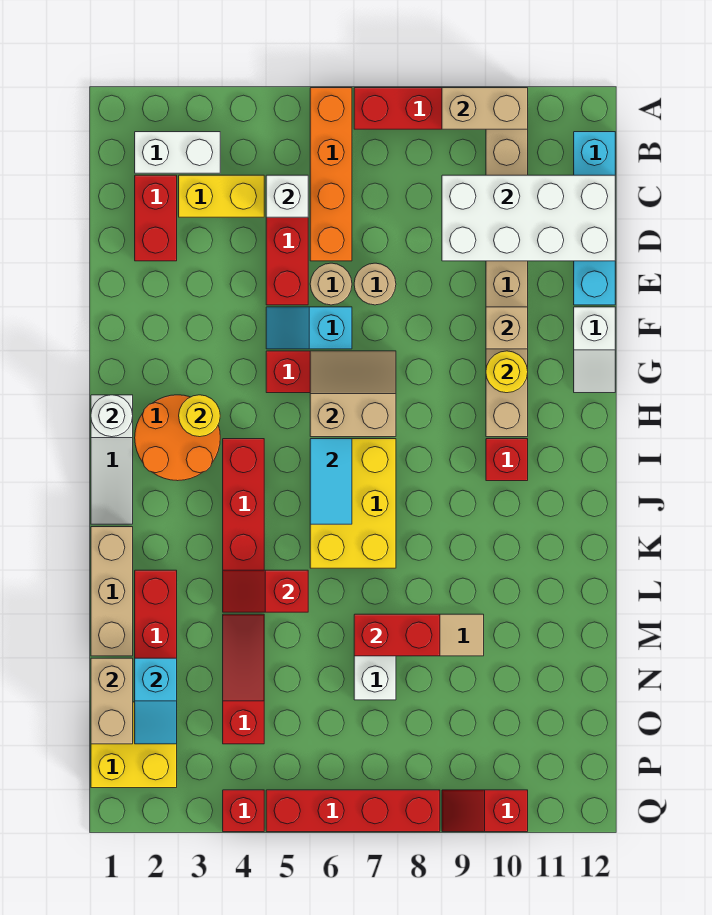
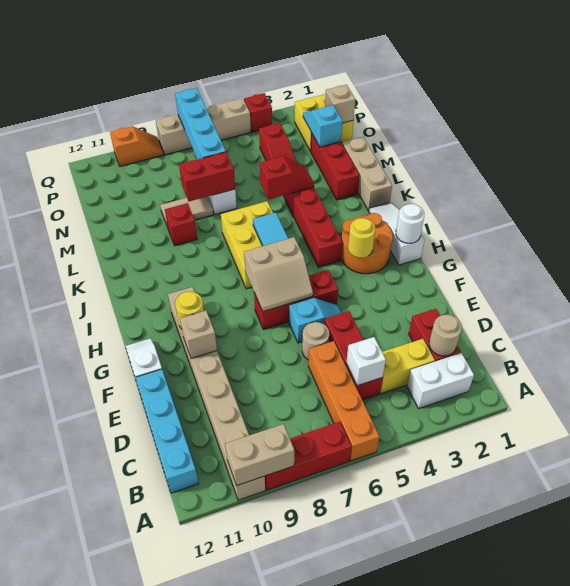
white 2x4 brick [442,175,615,261] -> none
tan 1x1 round brick [354,263,396,305] -> tan 1x1 round brick moved to [429,315,462,356]
red 1x1 brick [486,439,528,481] -> red 1x1 brick moved to [165,203,197,246]
tan 1x2 brick [91,658,133,744] -> tan 1x1 brick [325,85,355,123]
none -> cyan 1x4 brick [175,88,226,159]
red 1x4 brick [266,790,440,832] -> tan 1x4 brick [156,98,251,155]
red 1x2 slope [442,790,528,832] -> orange 1x2 slope [110,126,164,166]

